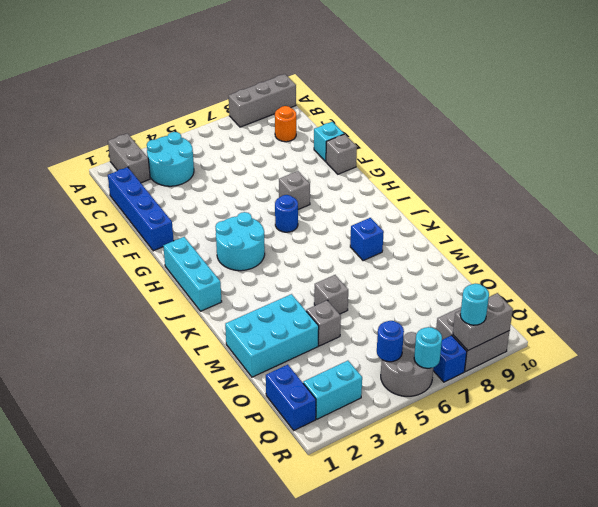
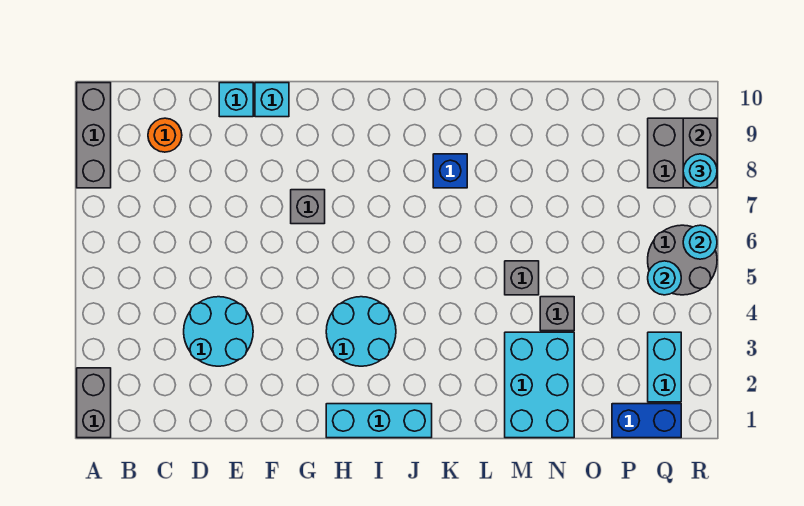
grey 1x2 brick [108,133,150,183] -> grey 1x2 brick turned to [77,368,111,438]
cyan 2x2 round brick [147,132,194,186] -> cyan 2x2 round brick moved to [184,297,253,366]
blue 1x4 brick [108,167,174,251] -> none
grey 1x1 brick [326,134,357,174] -> cyan 1x1 brick [255,83,289,117]
blue 1x1 round brick [275,195,298,232] -> none
blue 1x1 round brick [377,321,404,362] -> cyan 1x1 round brick [648,261,681,295]
blue 1x1 brick [433,335,467,382] -> none

